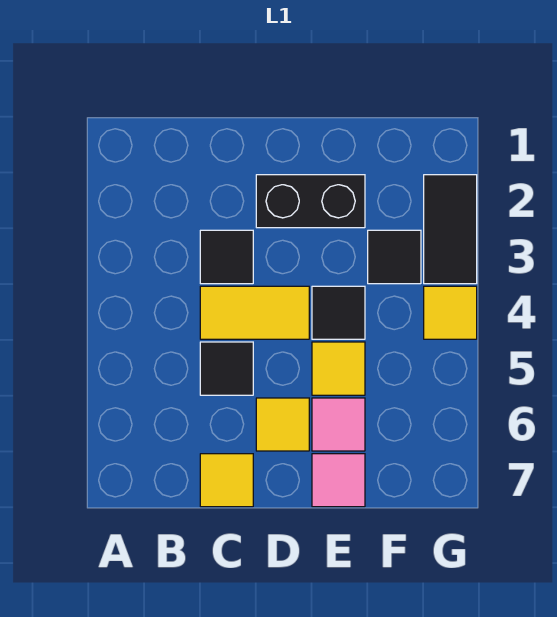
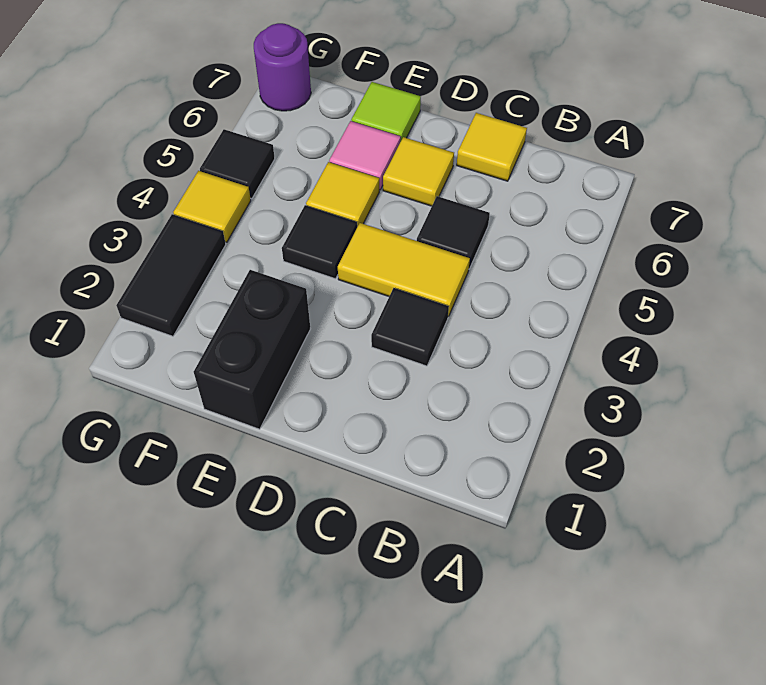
black 1x2 brick [256,175,365,228] -> black 1x2 brick turned to [194,270,310,429]
pink 1x1 tile [312,454,365,507] -> lime 1x1 tile [351,82,421,142]
black 1x1 tile [368,230,421,284] -> black 1x1 tile moved to [200,129,275,199]
none -> purple 1x1 round brick [254,23,311,111]

